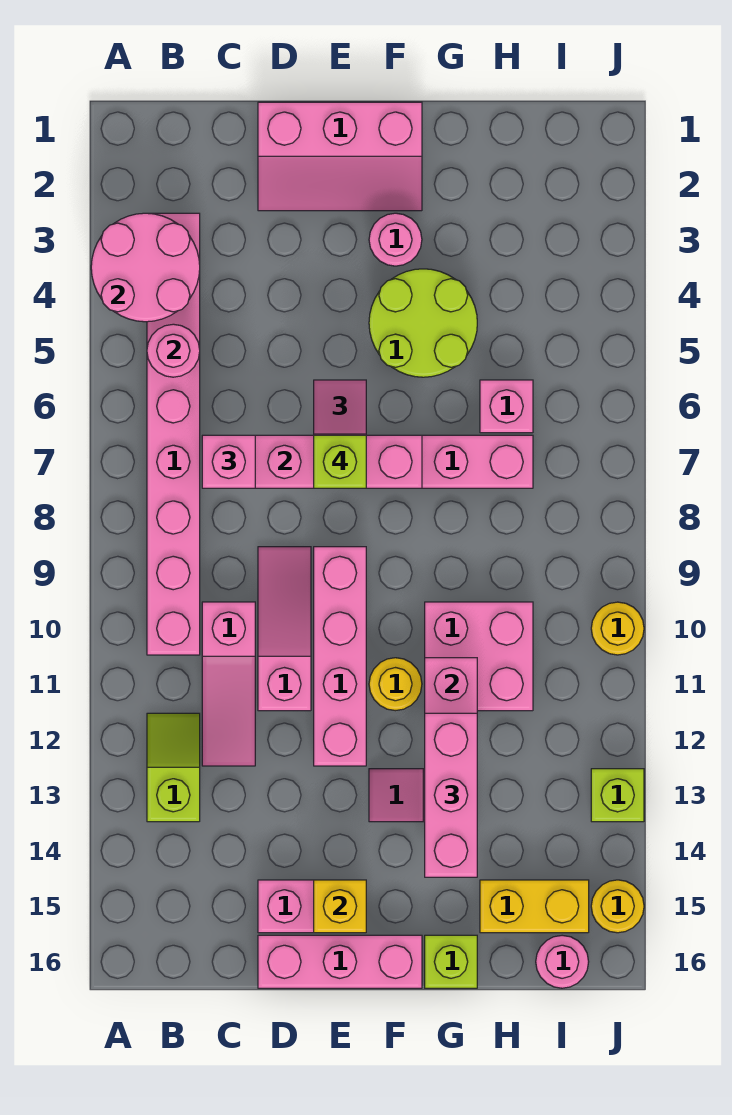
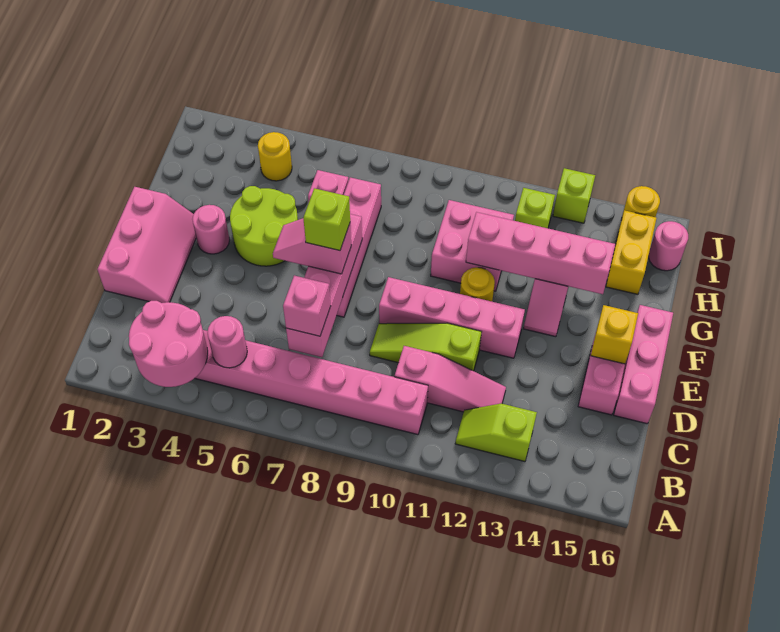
pink 1x3 slope [258,547,311,711] -> lime 1x3 slope [370,323,481,371]
pink 1x3 brick [425,713,477,877] -> none
lime 1x1 brick [425,935,477,988] -> lime 1x1 brick moved to [515,188,555,228]
yellow 1x1 round brick [591,602,644,655] -> yellow 1x1 round brick moved to [258,132,292,181]

